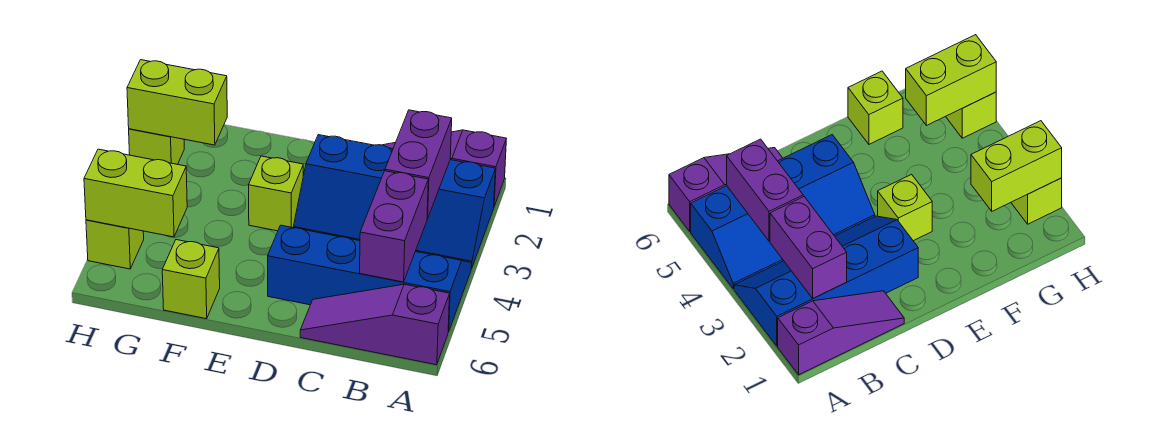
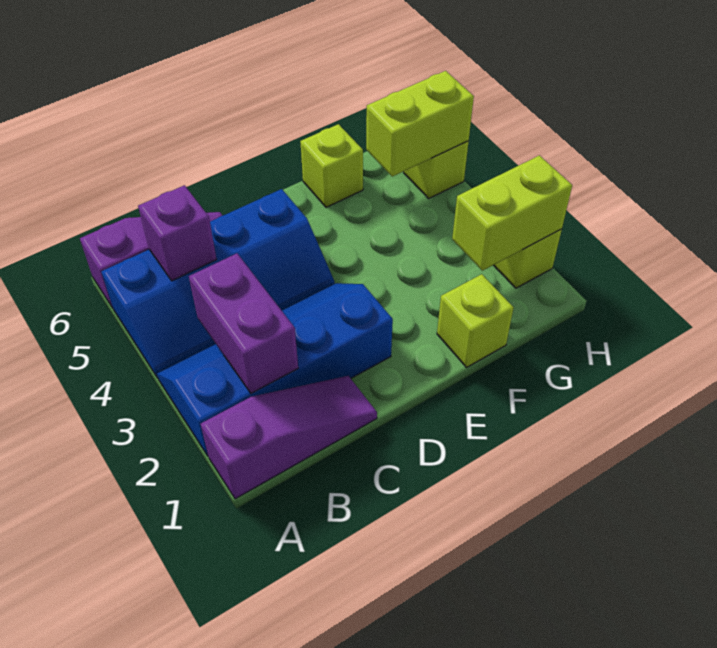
purple 1x2 brick [360,171,428,282] -> purple 1x1 brick [138,185,216,281]
lime 1x1 brick [249,156,303,231] -> lime 1x1 brick moved to [437,274,514,367]

